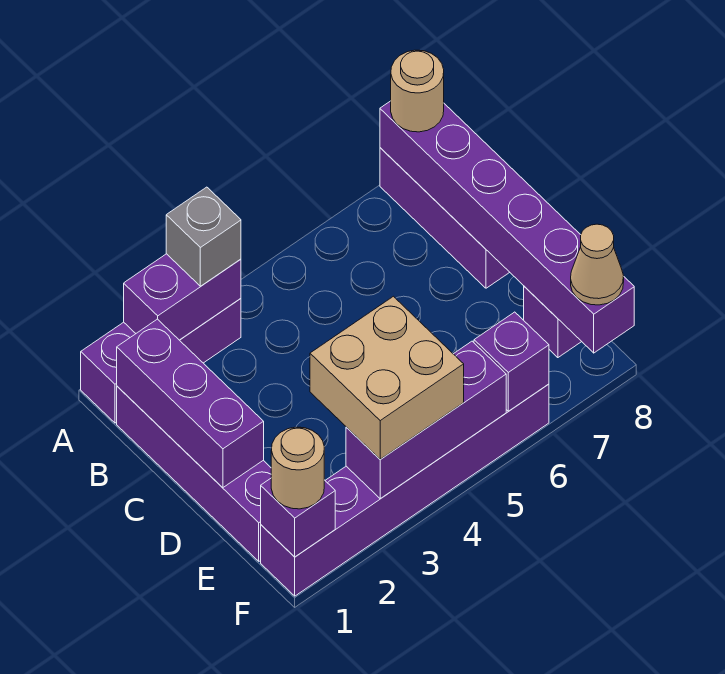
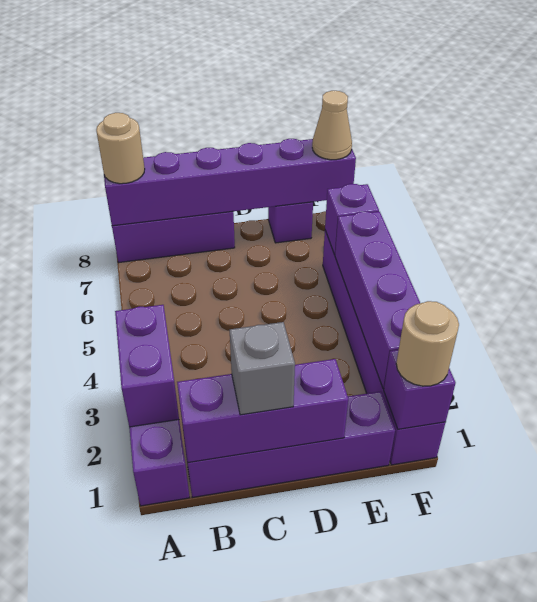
grey 1x1 brick [166,187,241,286] -> grey 1x1 brick moved to [230,322,295,415]
tan 2x2 brick [310,296,464,459] -> none
purple 1x3 brick [346,341,506,499] -> purple 1x4 brick [335,212,420,389]

